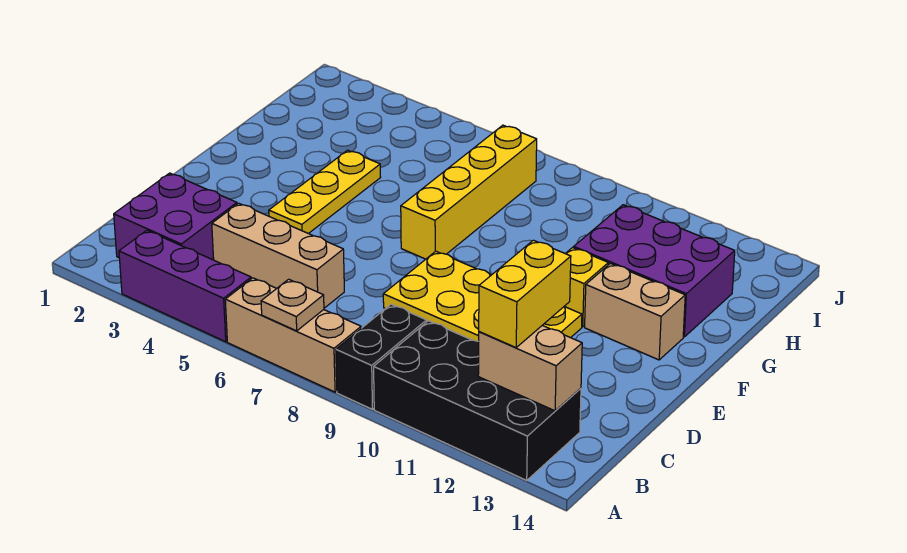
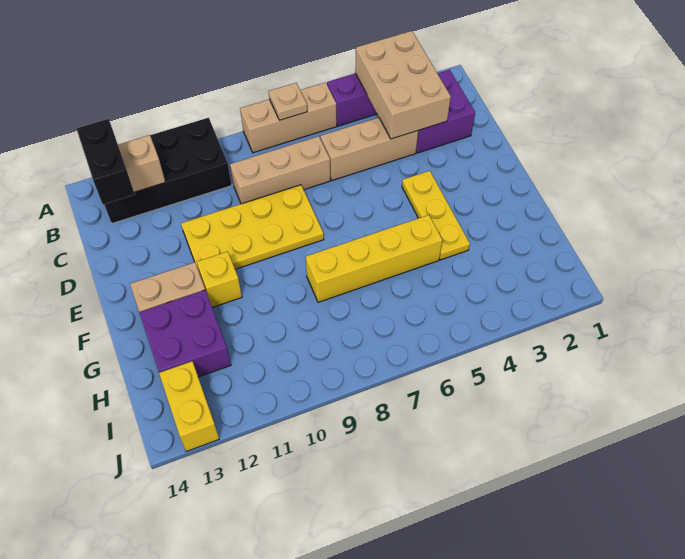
none -> tan 2x3 brick [355,31,451,139]
black 1x2 brick [336,304,427,409] -> black 1x2 brick moved to [76,119,135,204]
yellow 1x2 brick [479,240,571,348] -> yellow 1x2 brick moved to [159,361,219,452]
none -> tan 1x3 brick [230,136,330,204]
yellow 1x4 brick [401,125,537,259] -> yellow 1x4 brick turned to [306,215,442,302]
purple 2x3 brick [574,205,735,337] -> purple 2x2 brick [139,290,231,377]

